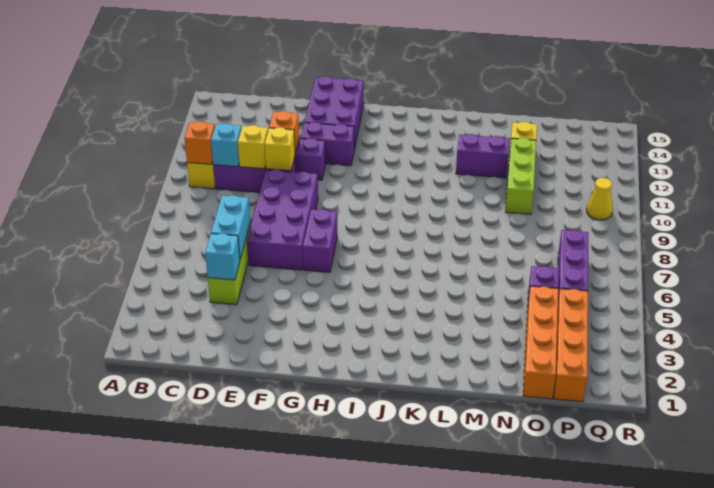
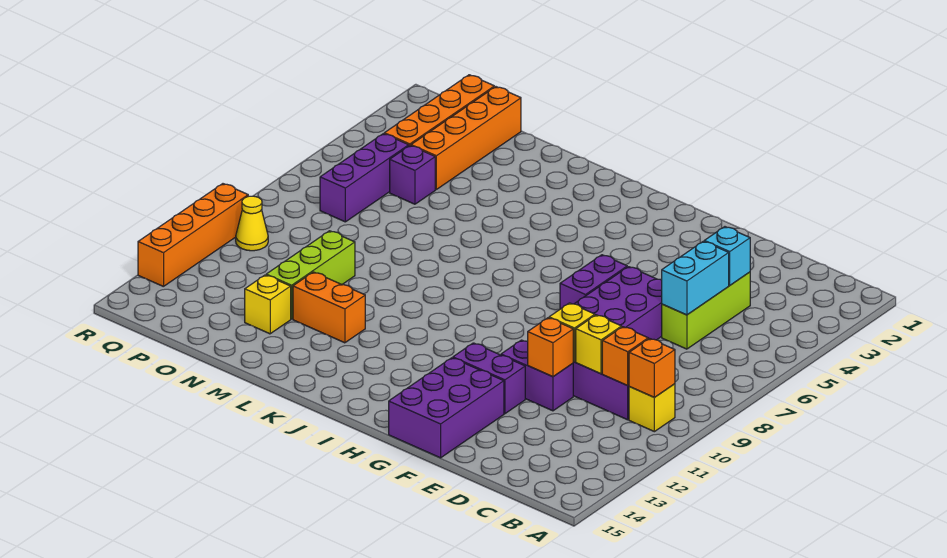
cyan 1x1 brick [211,123,241,167] -> orange 1x1 brick [602,327,648,386]
purple 1x2 brick [456,134,510,178] -> orange 1x2 brick [293,272,365,343]
none -> orange 1x4 brick [138,184,248,287]

